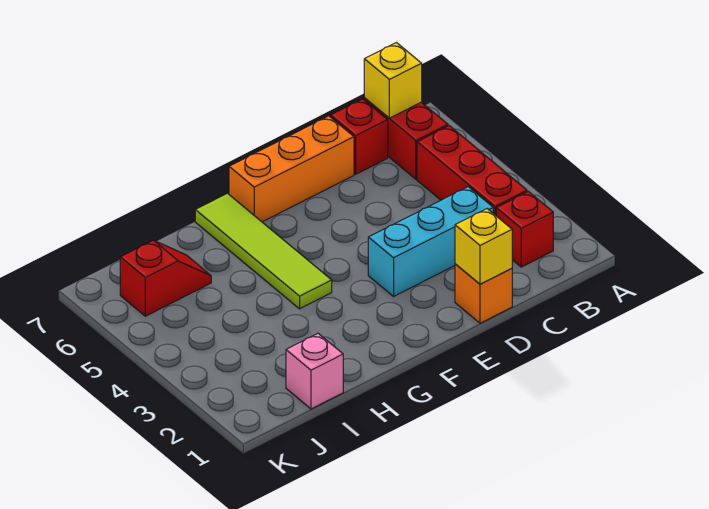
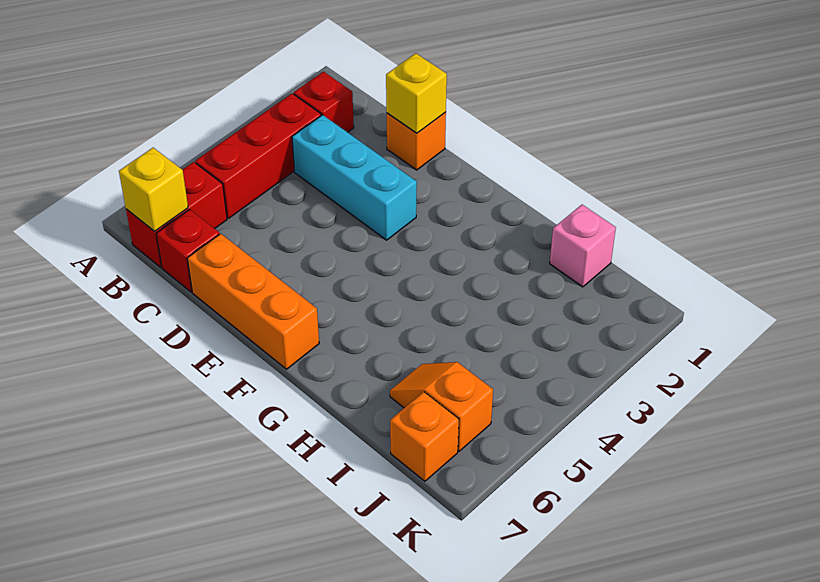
lime 1x4 tile [195,193,332,309] -> none
red 1x2 slope [120,240,211,316] -> orange 1x2 slope [390,362,493,451]
none -> orange 1x1 brick [390,392,459,481]

